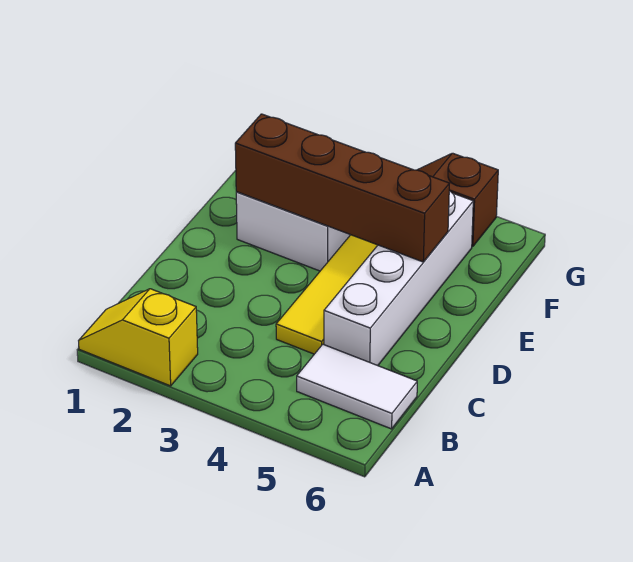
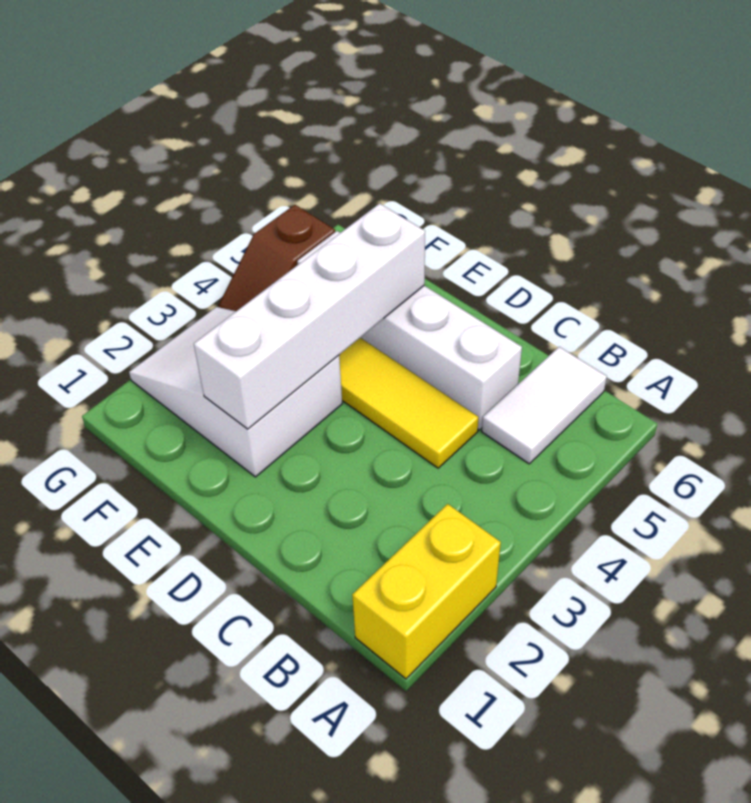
yellow 1x2 slope [79,289,198,386] -> yellow 1x2 brick [352,504,501,679]
brown 1x4 brick [235,114,449,262] -> white 1x4 brick [194,204,425,429]

